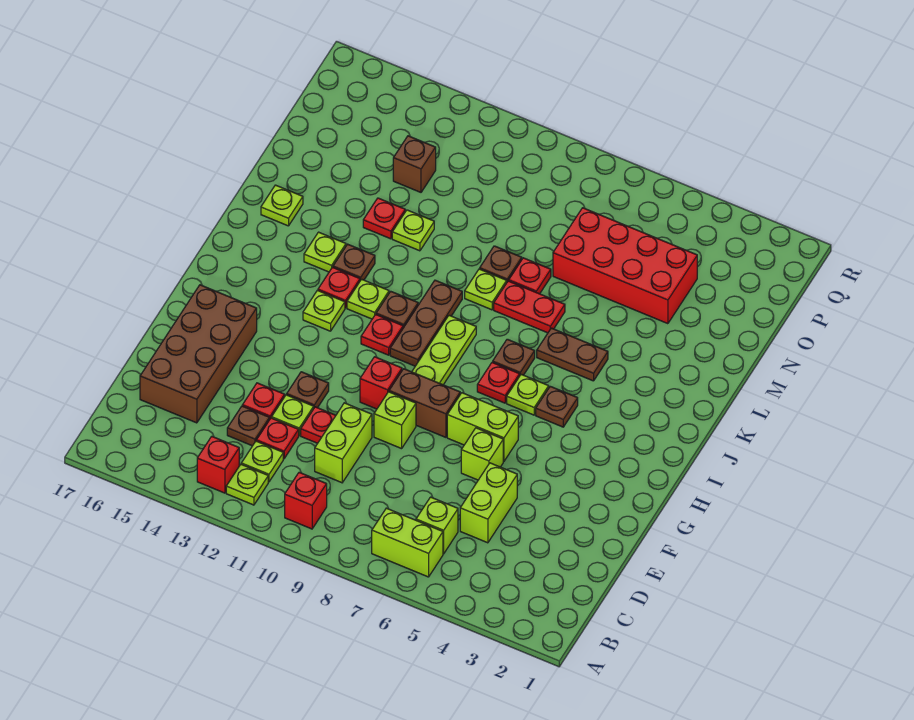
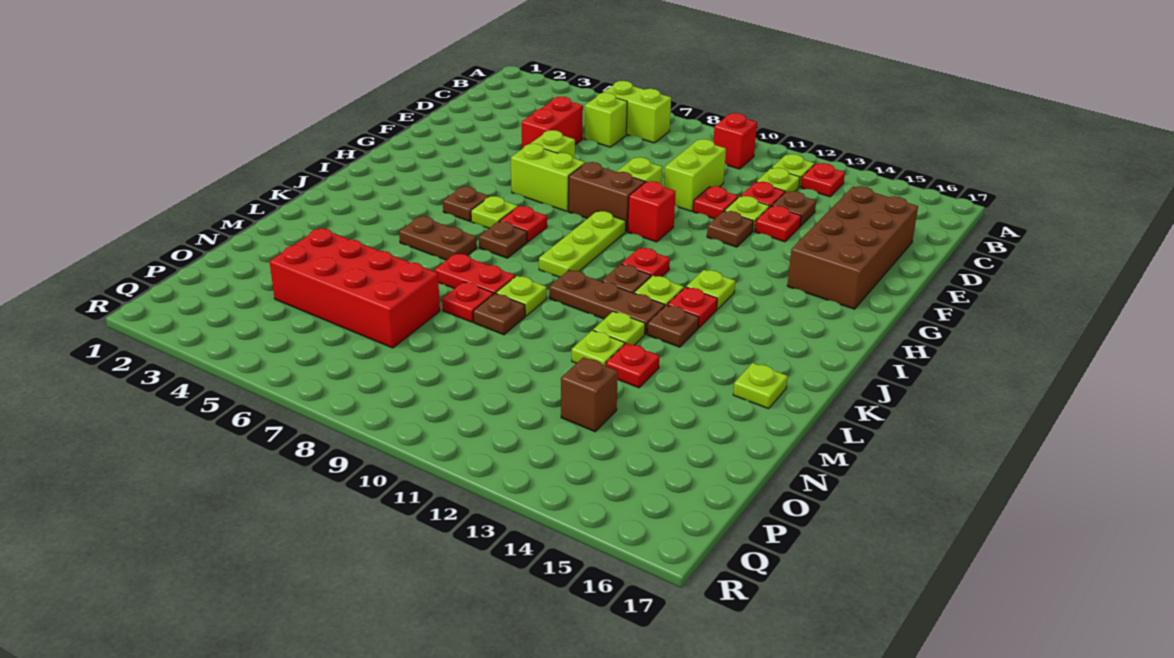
red 1x1 brick [197,436,239,493] -> red 1x1 plate [801,163,845,197]
lime 1x2 brick [460,463,517,543] -> red 1x2 brick [522,97,583,149]
brown 1x3 plate [390,280,462,366] -> brown 1x3 plate turned to [549,270,665,334]
lime 1x1 plate [304,232,346,272] -> lime 1x1 plate moved to [593,311,645,345]

